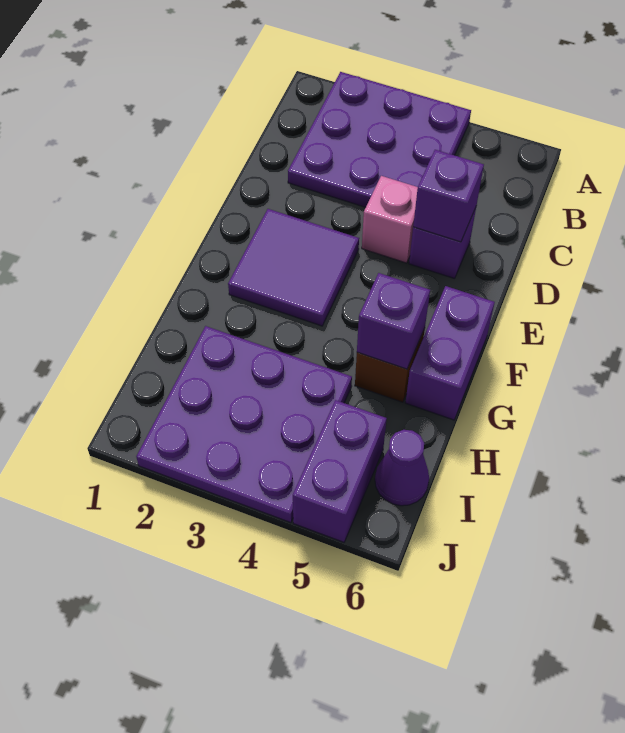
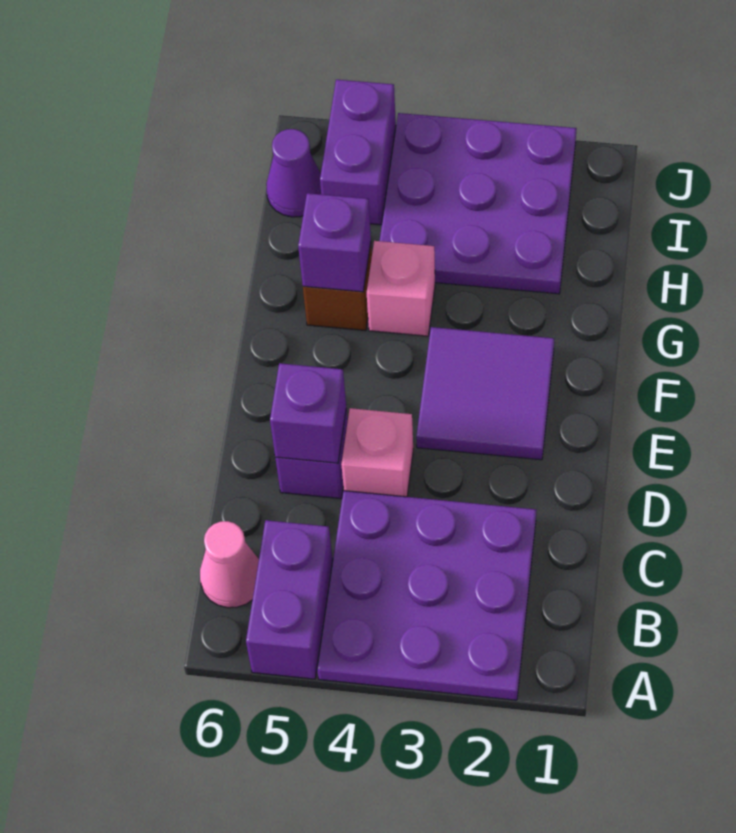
none -> pink 1x1 cone [200,521,259,608]
purple 1x2 brick [405,286,495,420] -> purple 1x2 brick moved to [246,520,333,679]
none -> pink 1x1 brick [367,241,435,336]

